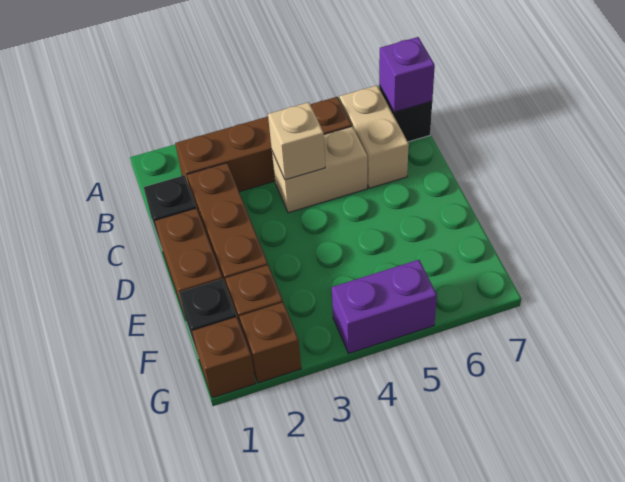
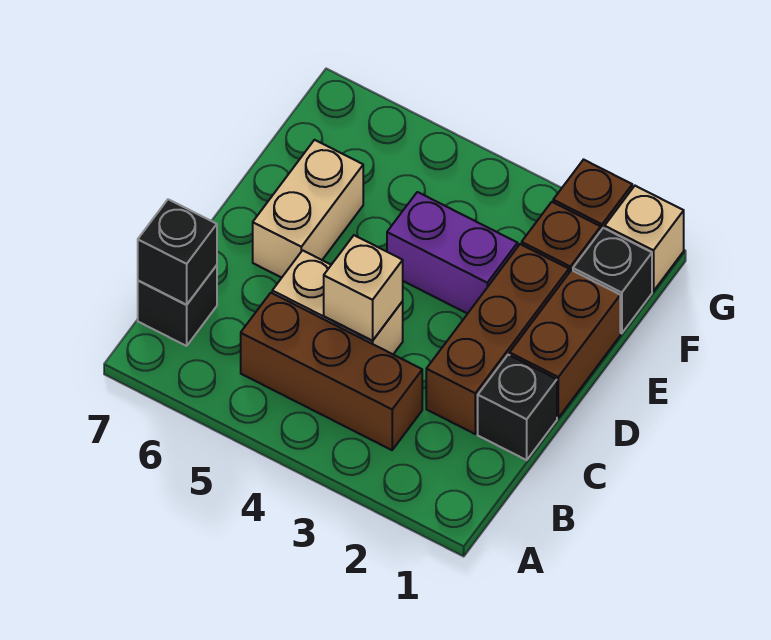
brown 1x4 brick [175,97,352,192] -> brown 1x3 brick [241,293,422,450]
tan 1x2 brick [339,85,409,188] -> tan 1x2 brick moved to [253,140,363,278]
purple 1x1 brick [379,37,435,112] -> black 1x1 brick [138,199,217,305]
brown 1x1 brick [192,317,256,398] -> tan 1x1 brick [605,186,684,291]
purple 1x2 brick [332,260,437,353] -> purple 1x2 brick moved to [387,192,518,314]

